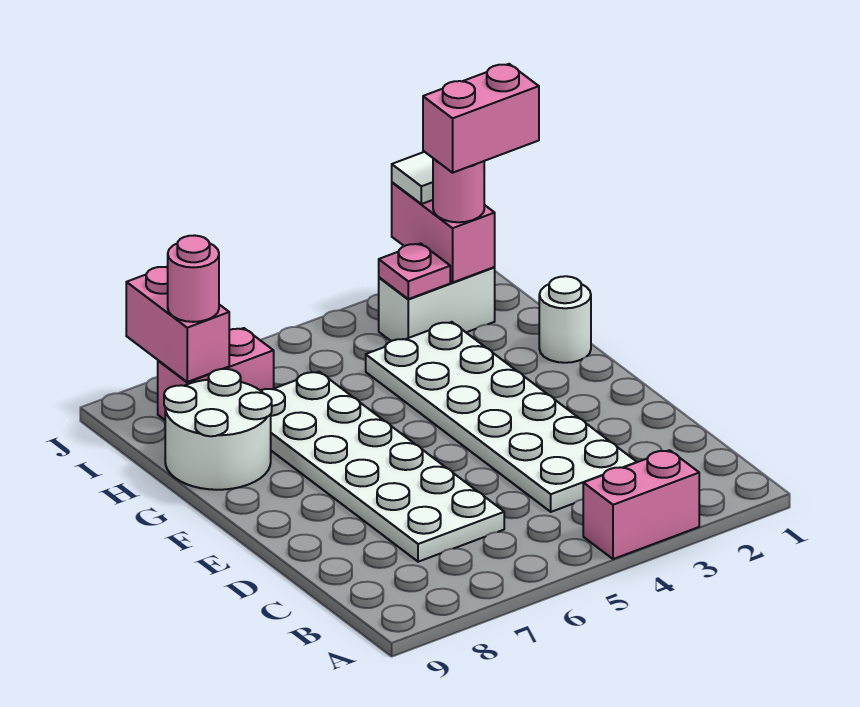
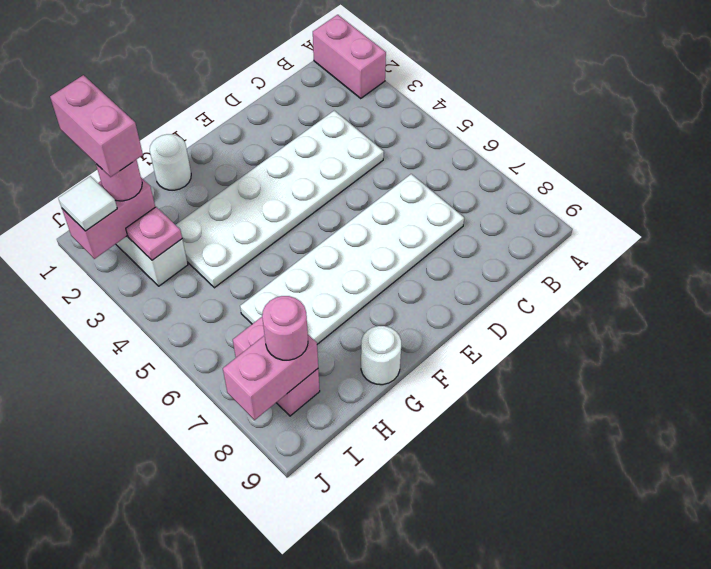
pink 1x2 brick [583,450,699,559] -> pink 1x2 brick moved to [313,15,386,98]
white 2x2 round brick [164,369,272,490] -> white 1x1 round brick [361,326,401,385]

